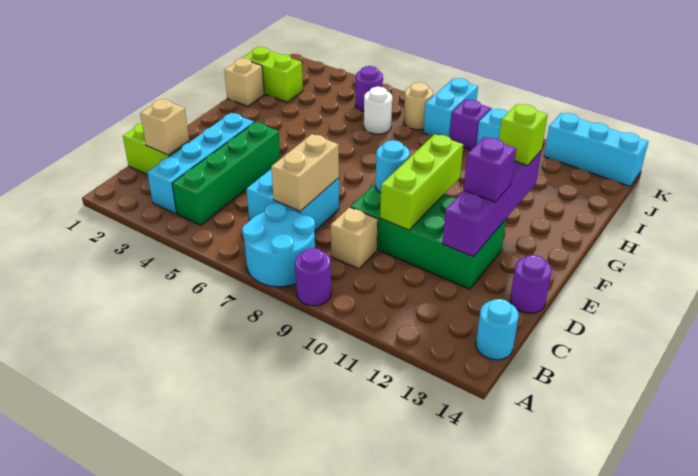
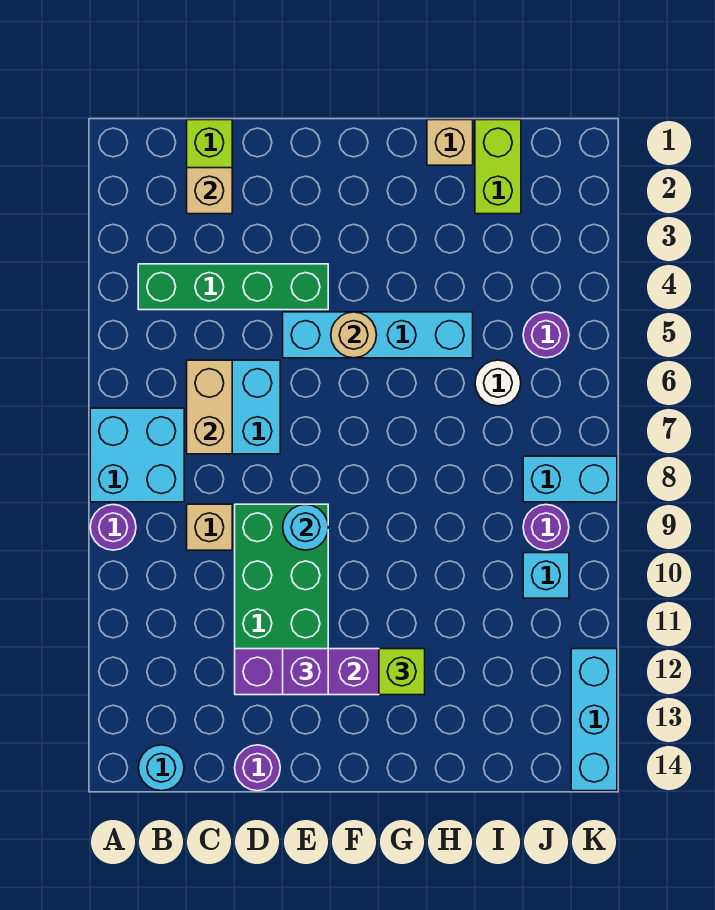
cyan 2x2 round brick [242,203,315,287] -> cyan 2x2 brick [90,408,184,502]
cyan 1x4 brick [147,113,254,213] -> cyan 1x4 brick moved to [283,312,473,358]
tan 1x2 brick [271,134,339,211] -> tan 1x2 brick turned to [187,360,232,454]
lime 1x3 brick [380,134,463,230] -> none
tan 1x1 round brick [404,82,433,130] -> tan 1x1 round brick moved to [331,312,377,358]
purple 1x1 brick [450,99,491,150] -> purple 1x1 round brick [523,505,569,550]

